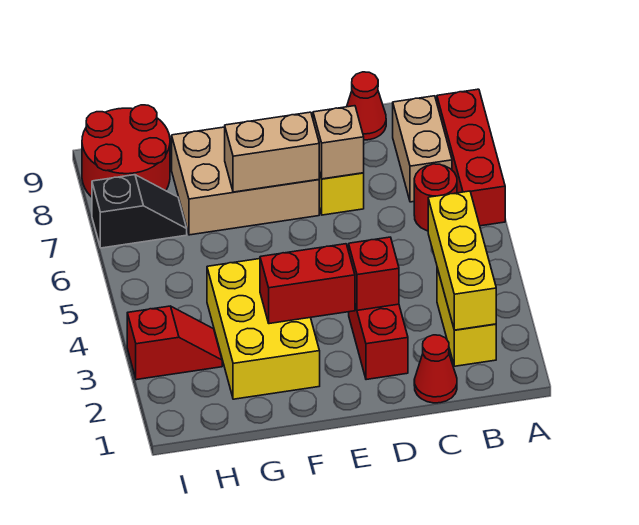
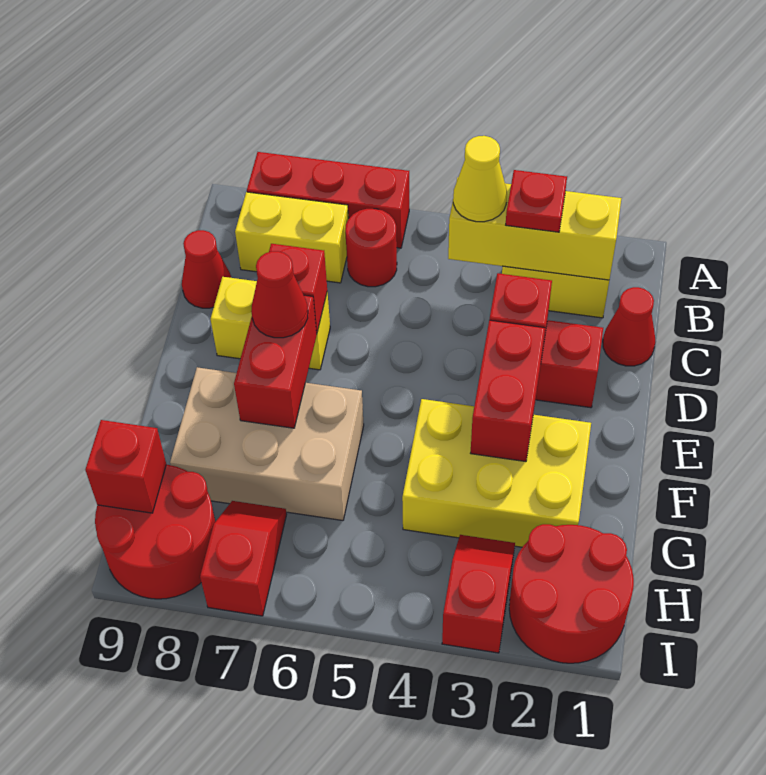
none -> red 1x1 plate [506,170,567,232]
none -> yellow 1x1 cone [453,136,507,222]
tan 1x2 brick [393,96,452,202] -> yellow 1x2 brick [235,192,349,283]
tan 1x1 brick [313,106,364,179] -> red 1x1 brick [269,244,327,333]
tan 2x3 brick [172,127,319,235] -> tan 2x3 brick turned to [170,367,364,521]
tan 1x2 brick [225,112,319,192] -> red 1x2 brick [234,295,317,428]
none -> red 1x1 cone [251,251,308,338]
none -> red 2x2 round brick [509,524,634,663]
black 1x2 slope [92,175,187,248] -> red 1x2 slope [200,501,287,616]
none -> red 1x1 brick [85,420,166,513]

